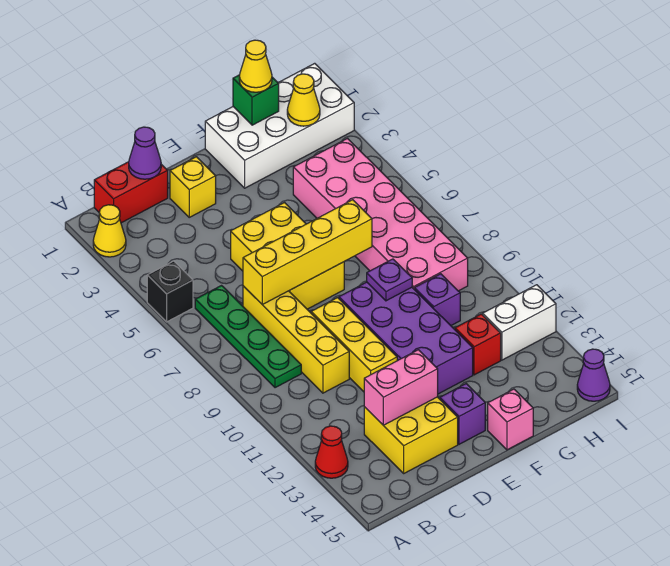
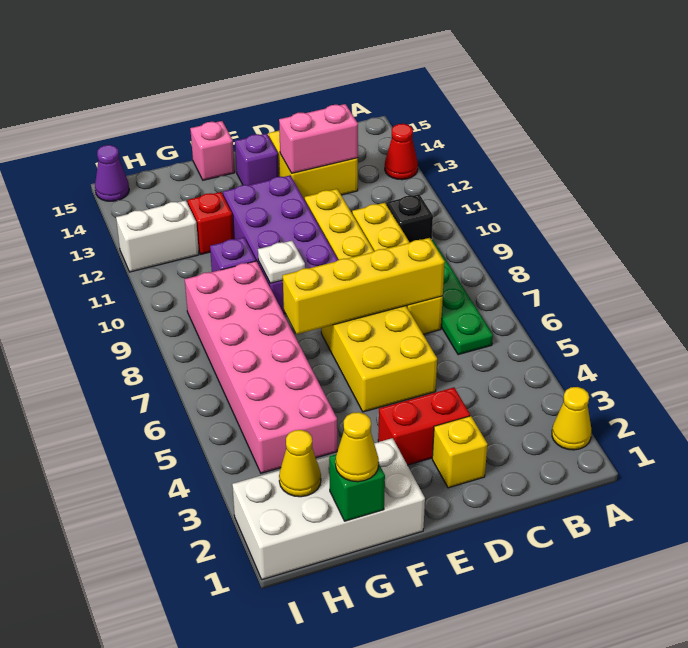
black 1x1 brick [147,261,193,322] -> black 1x1 brick moved to [387,194,433,242]
red 1x2 brick [94,162,168,223] -> red 1x2 brick moved to [378,387,470,465]
purple 1x1 cone [129,127,161,179] -> none
purple 1x1 plate [367,259,412,301] -> white 1x1 plate [258,241,305,283]

